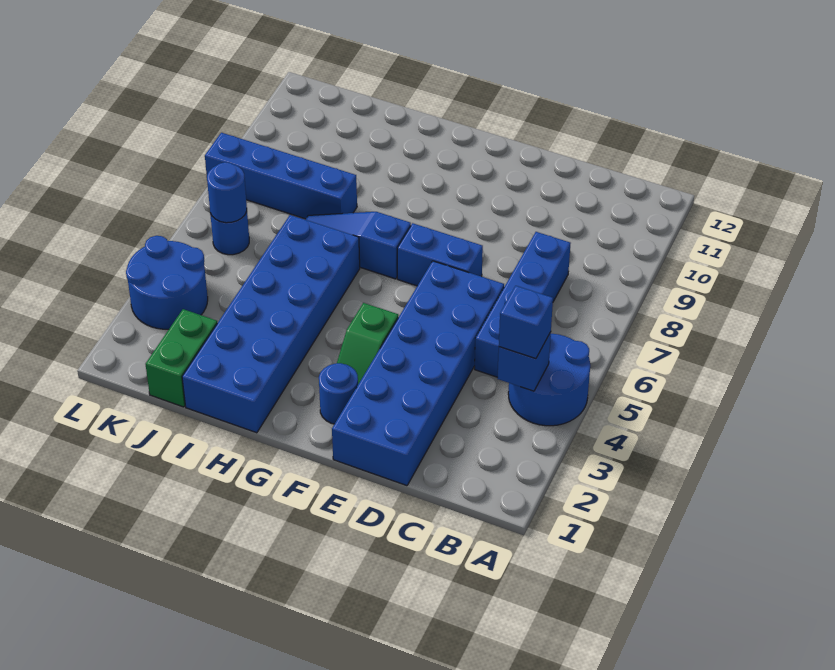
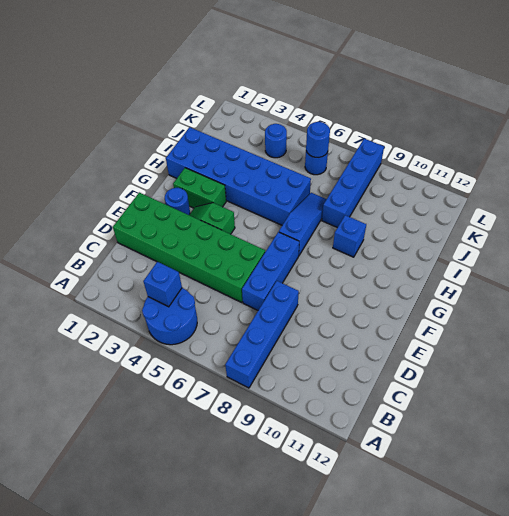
blue 1x1 brick [499,286,553,359] -> blue 1x1 brick moved to [333,215,366,257]
blue 1x4 brick [475,232,571,377] -> blue 1x4 brick turned to [225,281,299,388]
blue 2x6 brick [332,261,504,486] -> green 2x6 brick [113,192,265,303]
blue 1x2 brick [397,223,483,286] -> blue 1x3 brick [242,232,299,310]
green 1x2 brick [146,309,217,407] -> green 1x2 brick moved to [173,168,226,208]
blue 2x2 round brick [126,236,208,329] -> blue 1x1 round brick [265,124,287,158]

